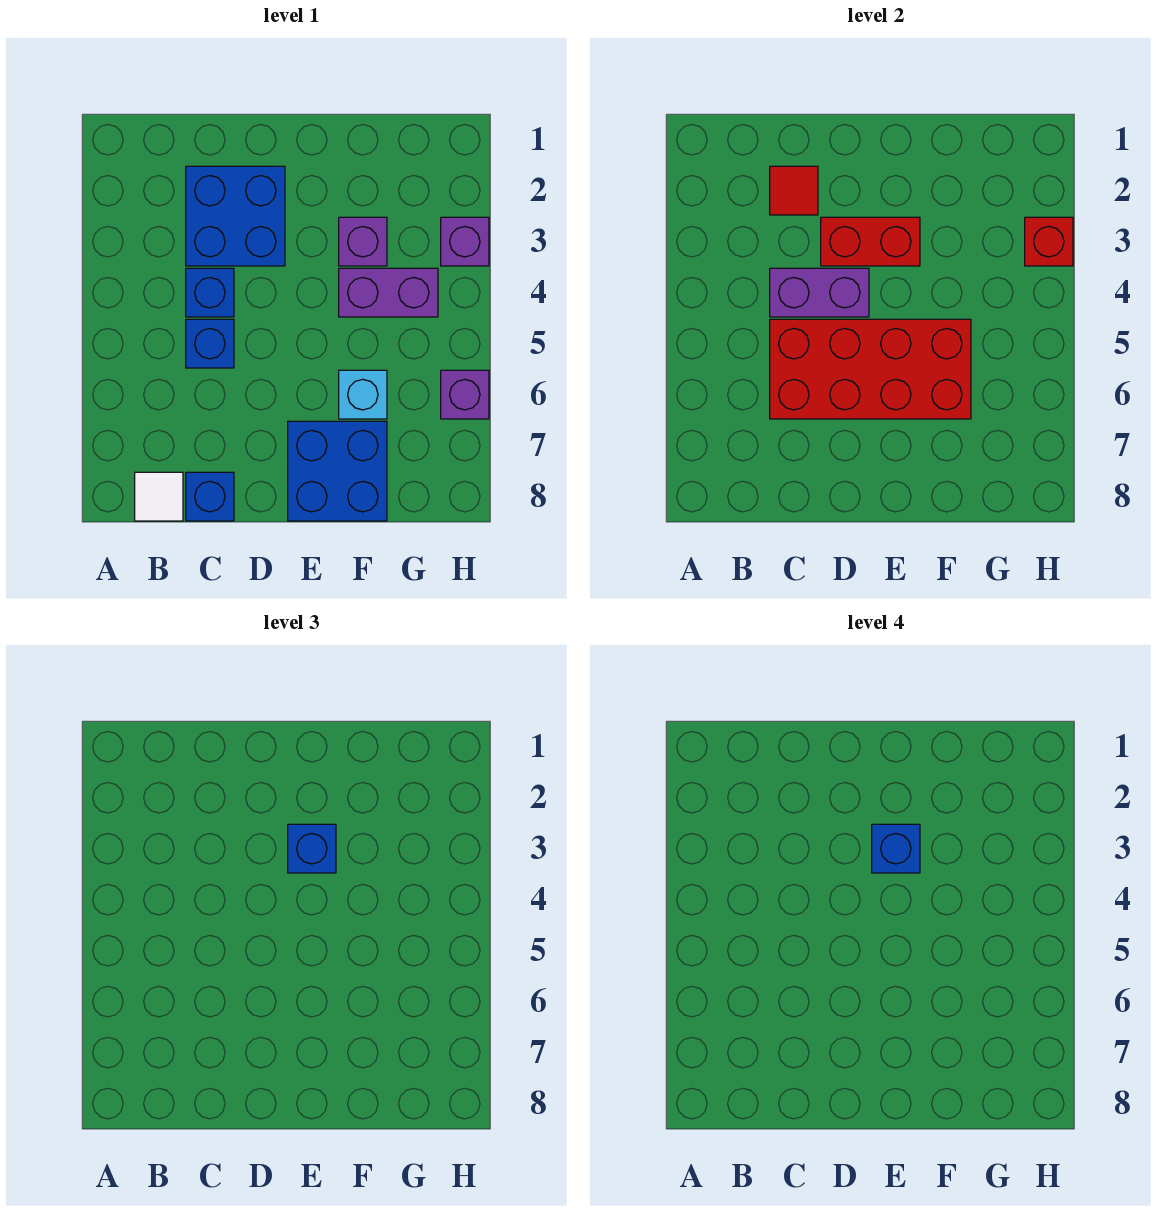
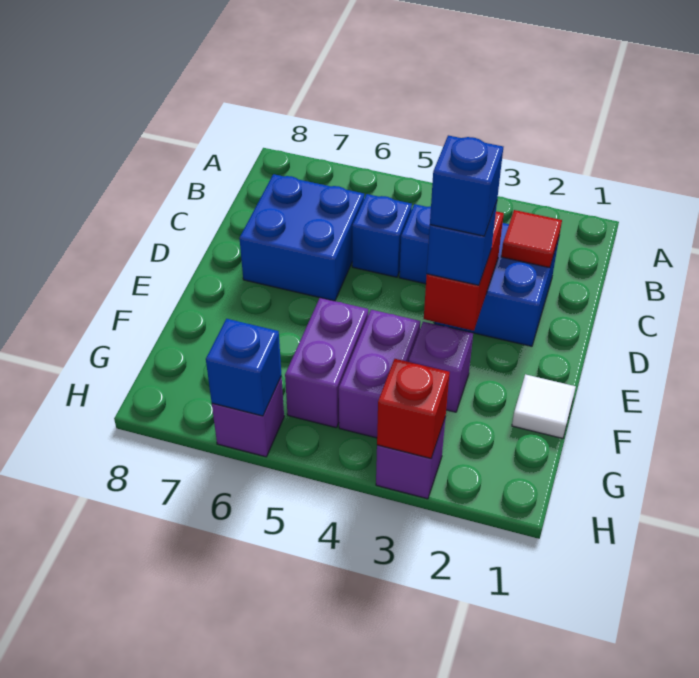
white 1x1 tile [135,472,183,521] -> white 1x1 tile moved to [512,374,576,438]
purple 1x2 brick [770,268,869,317] -> purple 1x2 brick moved to [285,298,368,428]
red 2x4 brick [770,319,971,419] -> none
blue 1x1 brick [186,472,234,521] -> blue 1x1 brick moved to [206,319,282,416]
blue 2x2 brick [288,421,387,521] -> blue 2x2 brick moved to [239,174,364,301]
cyan 1x1 brick [339,370,387,419] -> none

